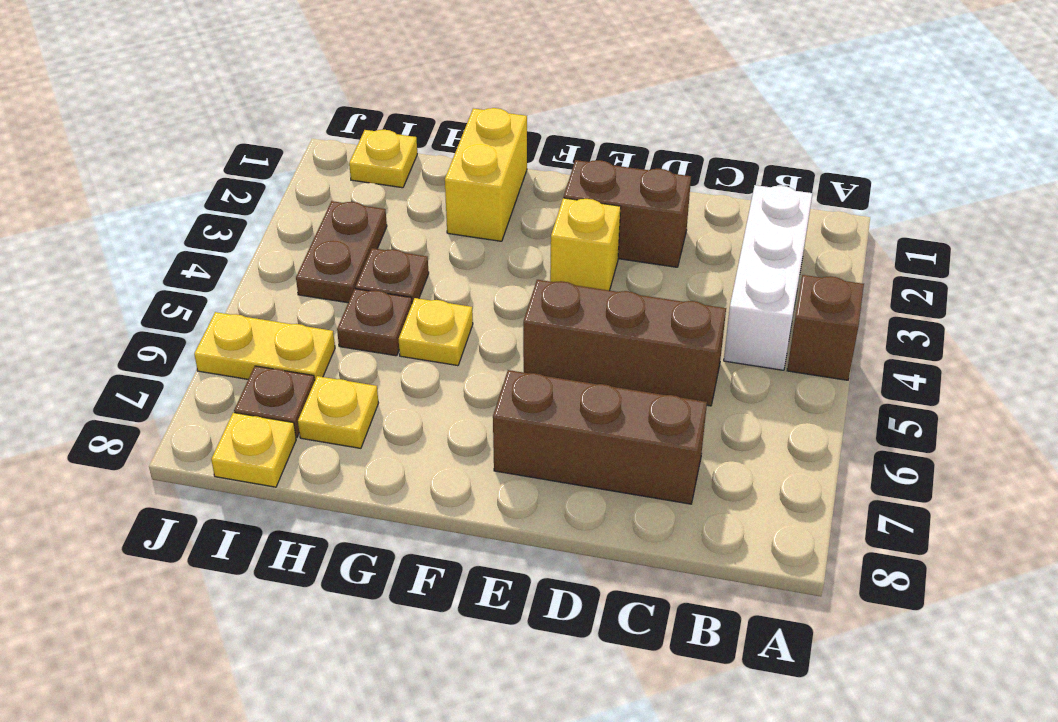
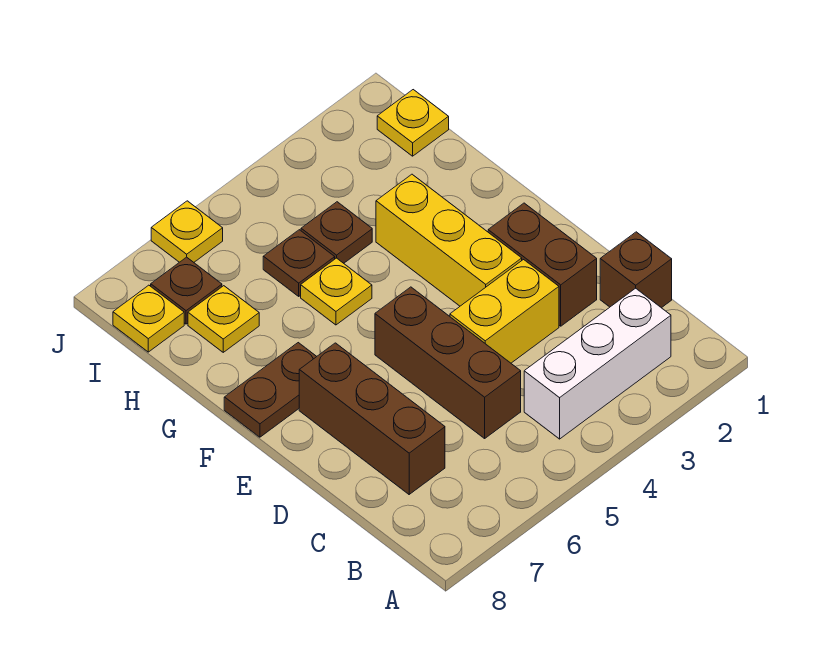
brown 1x1 brick [787,275,864,380] -> brown 1x1 brick moved to [600,232,672,308]
yellow 1x1 brick [550,198,621,290] -> yellow 1x3 brick [376,174,522,306]
yellow 1x2 brick [445,108,527,241] -> yellow 1x2 brick moved to [450,260,559,363]
brown 1x2 plate [296,201,387,303] -> brown 1x2 plate moved to [224,343,317,437]
yellow 1x2 plate [194,312,335,380] -> yellow 1x1 plate [151,201,223,262]

